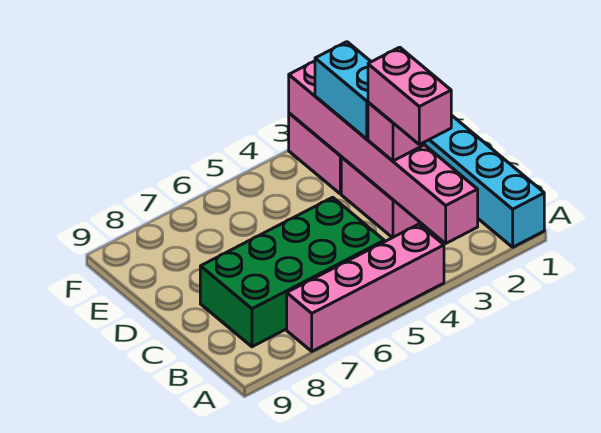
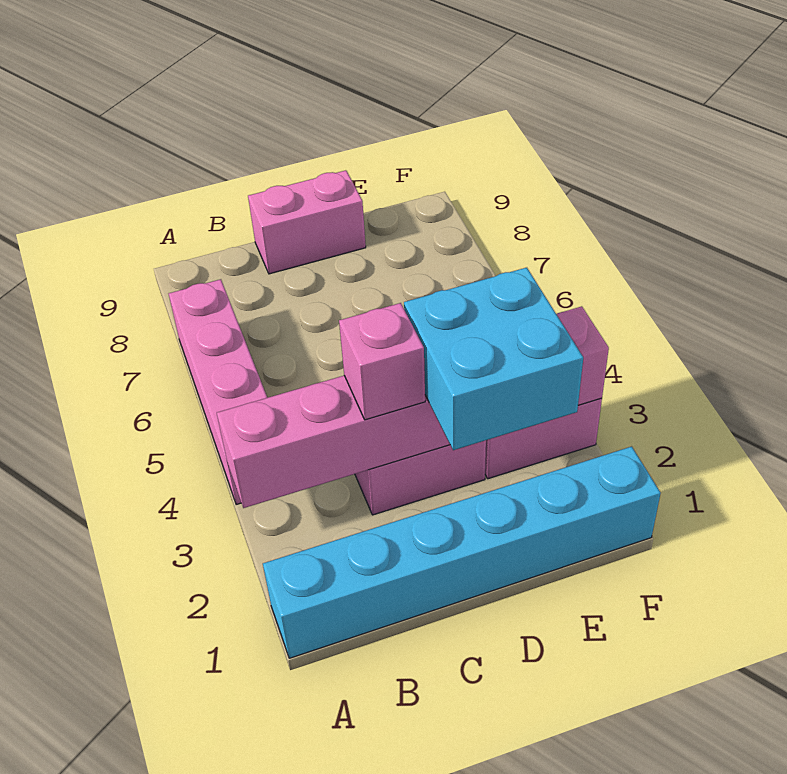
pink 1x2 brick [368,47,451,144] -> pink 1x2 brick moved to [248,170,366,274]
green 2x4 brick [200,197,384,347] -> none
cyan 1x2 brick [315,42,371,139] -> cyan 2x2 brick [404,268,583,450]

